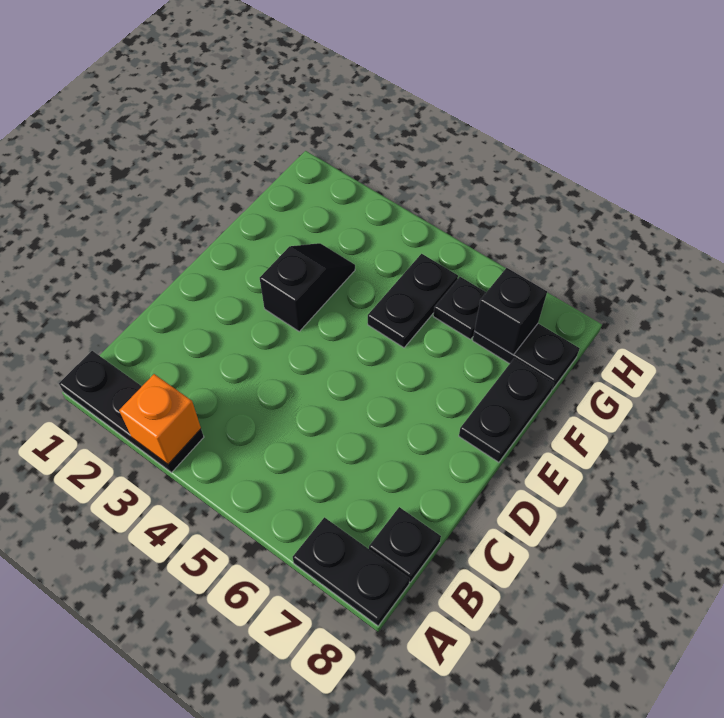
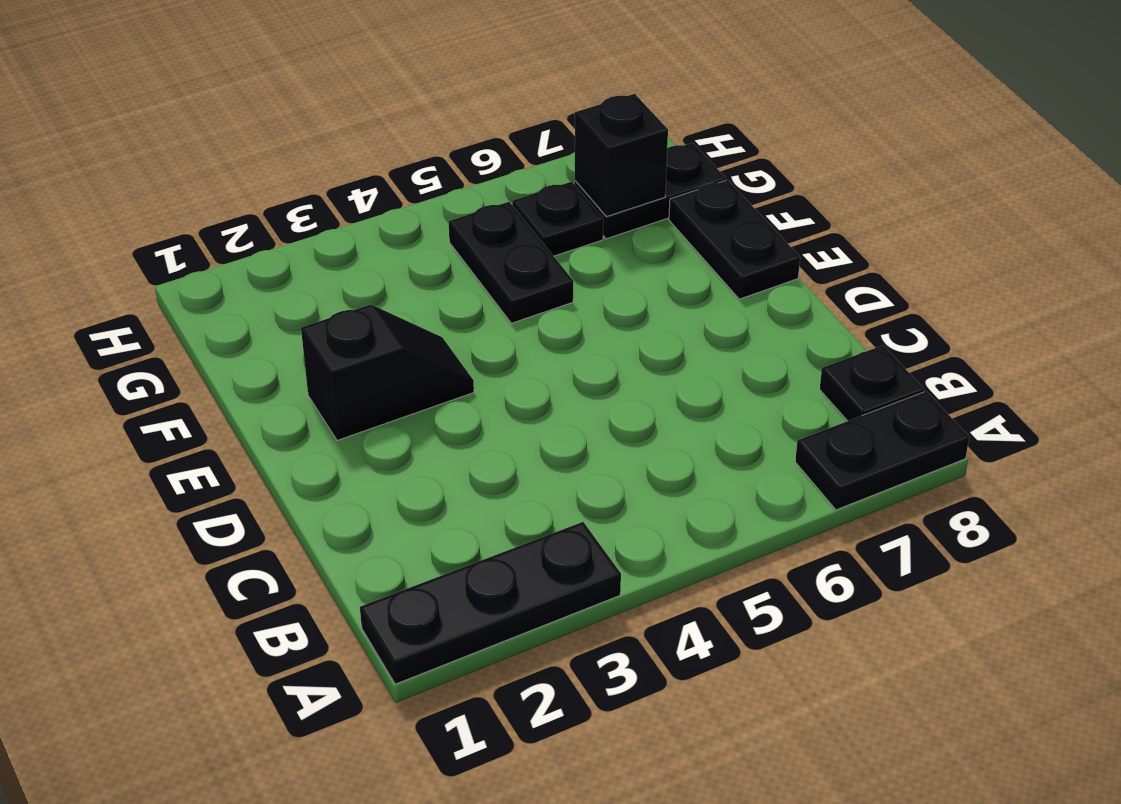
orange 1x1 brick [119,374,201,464] -> none
black 1x2 slope [260,243,355,331] -> black 1x2 slope turned to [301,304,474,440]

